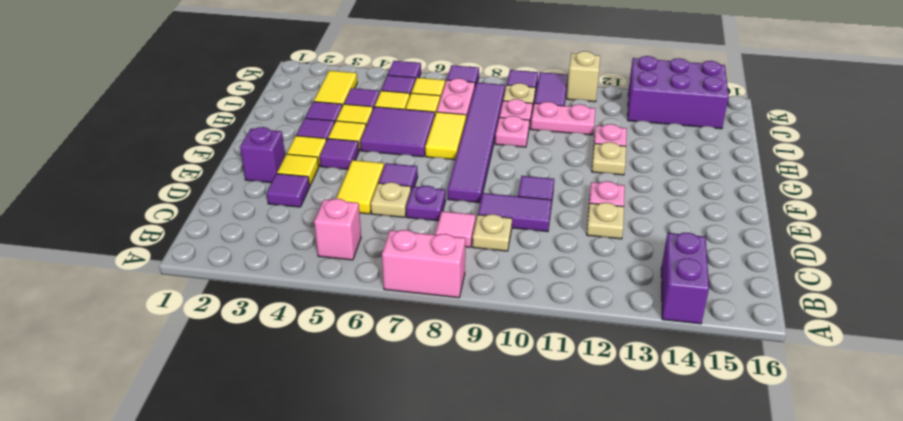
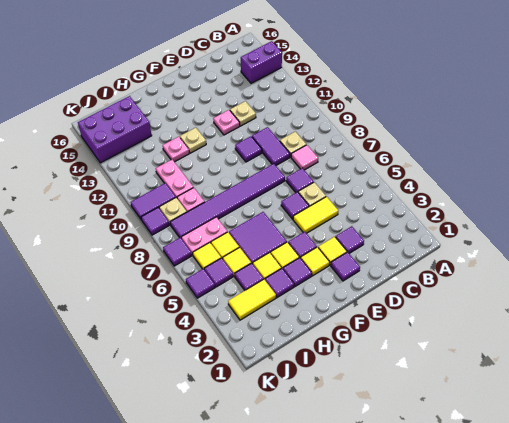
pink 1x2 brick [382,230,465,298] -> none
pink 1x1 brick [314,199,361,260] -> none
purple 1x1 plate [406,186,446,221] -> purple 1x1 tile [286,168,314,193]
purple 1x1 brick [240,127,285,183] -> purple 1x1 tile [331,252,360,281]
yellow 1x2 tile [425,112,466,160] -> none
pink 1x1 plate [495,116,530,147] -> none
purple 2x3 brick [628,56,729,129] -> purple 2x3 brick turned to [78,96,152,163]
tan 1x1 brick [567,51,600,102] -> none

